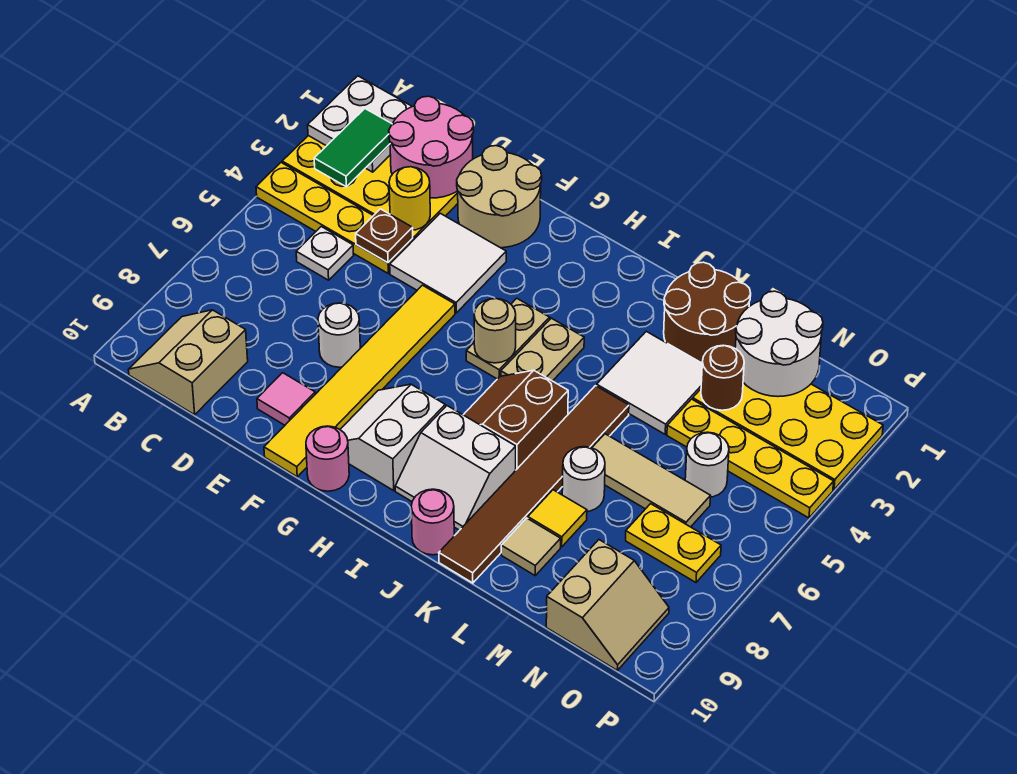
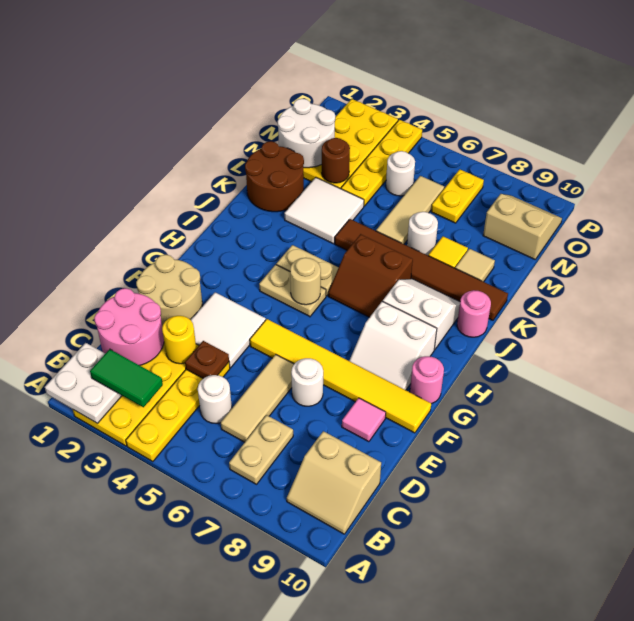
none -> tan 1x2 plate [229,415,293,484]
white 1x1 plate [296,227,354,280] -> white 1x1 round brick [198,375,232,424]
none -> tan 1x3 tile [221,355,294,442]
white 2x2 slope [395,406,516,530] -> white 2x2 slope turned to [383,279,460,350]

